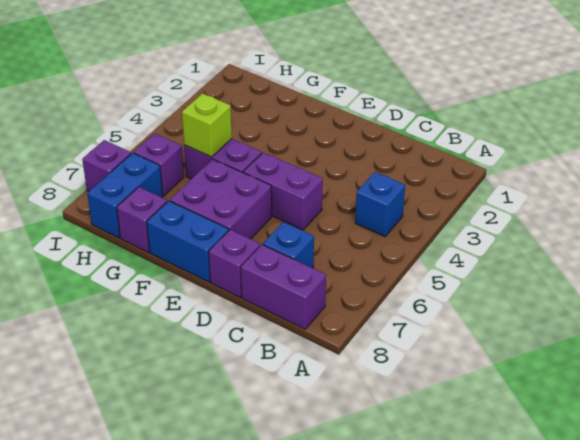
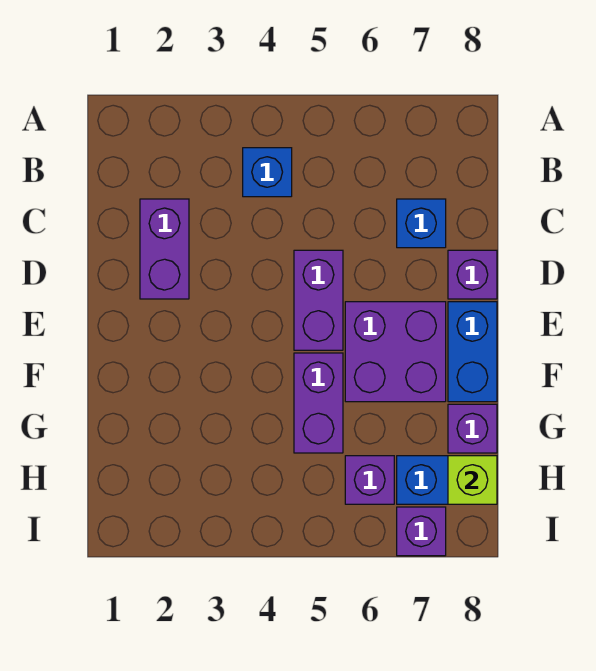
purple 1x2 brick [241,245,326,329] -> purple 1x2 brick moved to [140,199,189,299]
lime 1x1 brick [182,93,232,157] -> lime 1x1 brick moved to [448,456,497,504]

